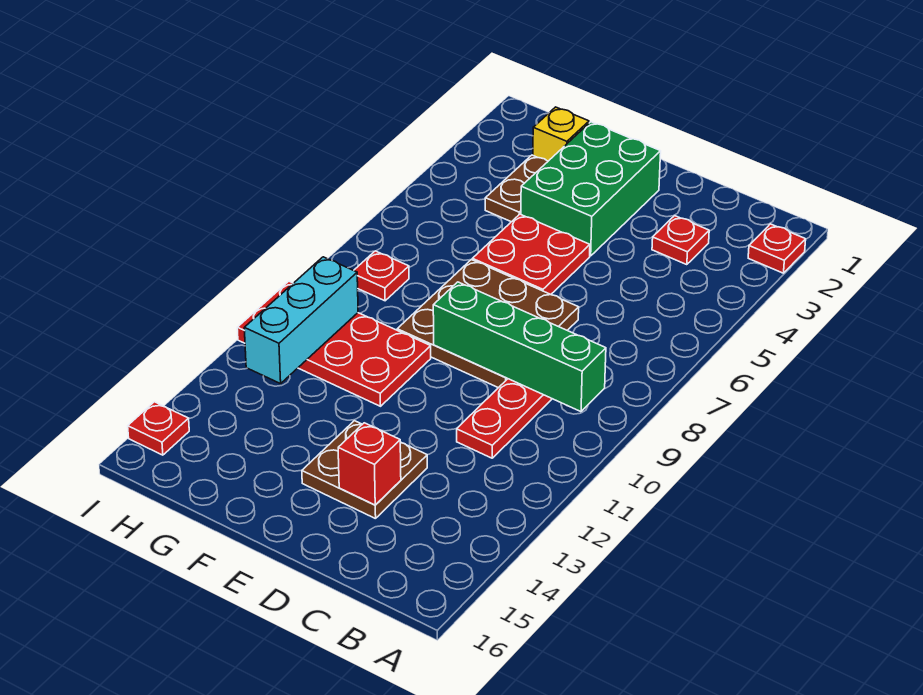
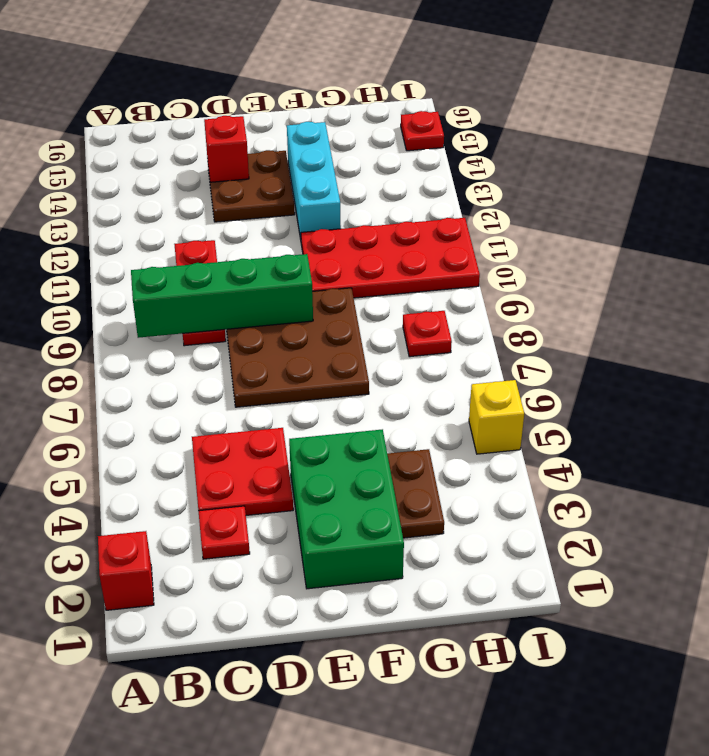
red 1x1 plate [748,224,806,273] -> red 1x1 brick [98,531,154,610]
red 2x2 plate [472,214,590,295] -> red 2x2 plate moved to [192,428,293,515]
yellow 1x1 brick [533,107,589,161] -> yellow 1x1 brick moved to [469,380,524,454]
cyan 1x3 brick [244,257,358,384] -> cyan 1x3 brick moved to [287,122,341,239]

